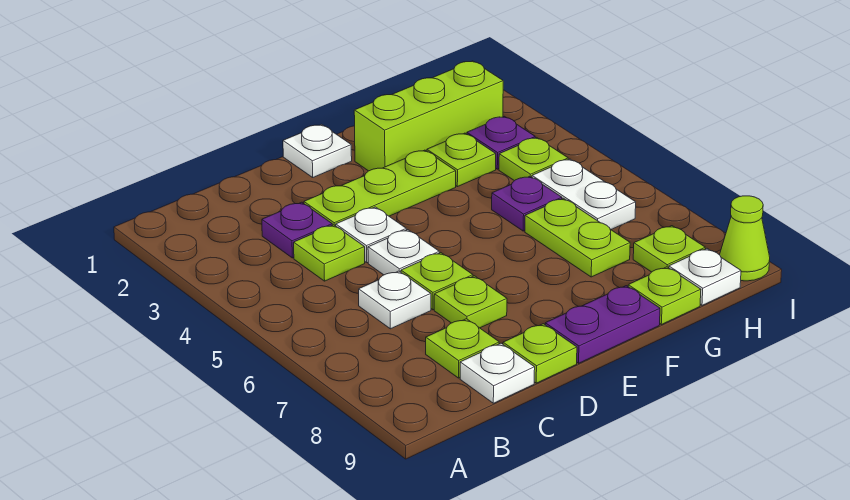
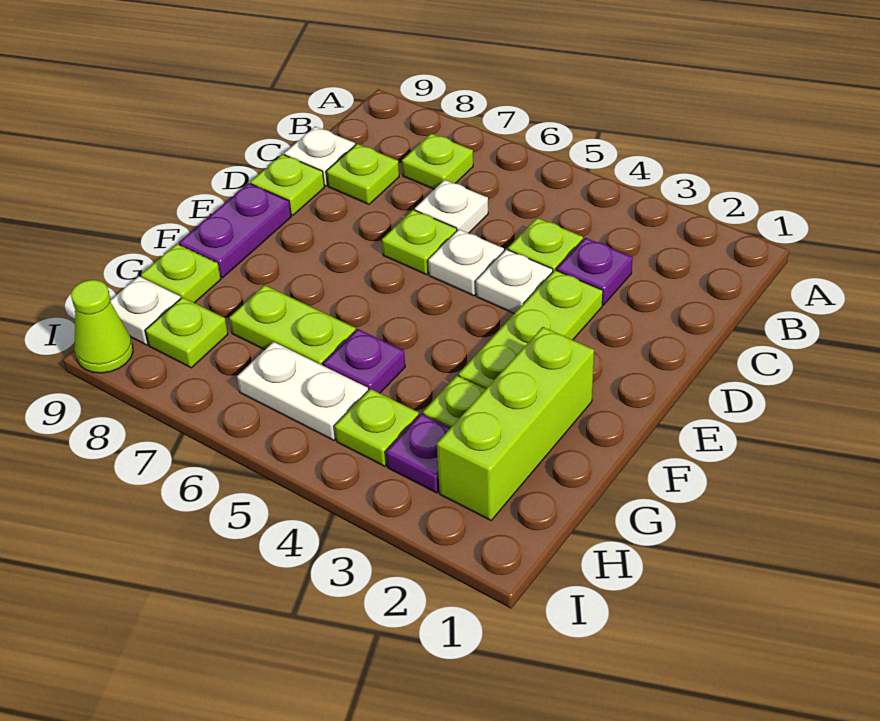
lime 1x1 plate [434,276,507,328] -> lime 1x1 plate moved to [402,134,473,189]
white 1x1 plate [283,124,352,177] -> none

